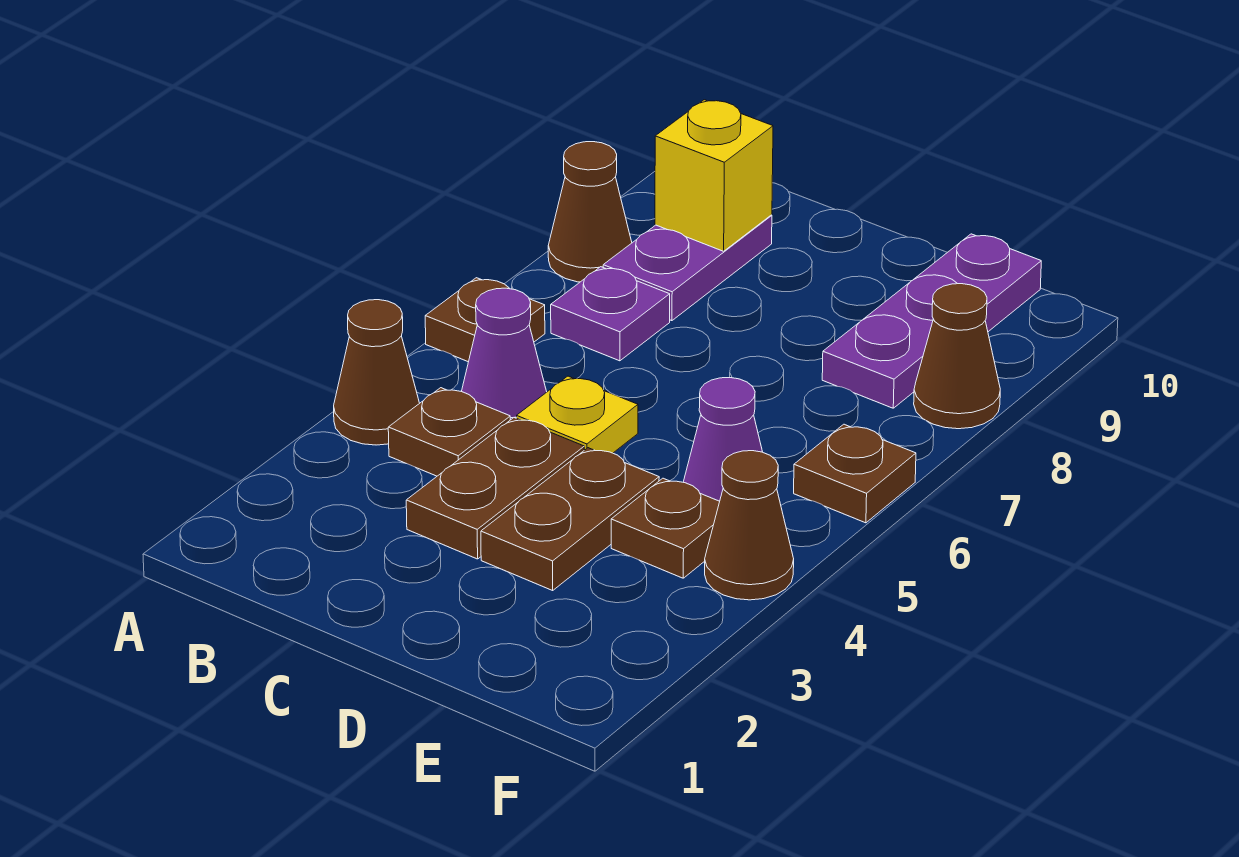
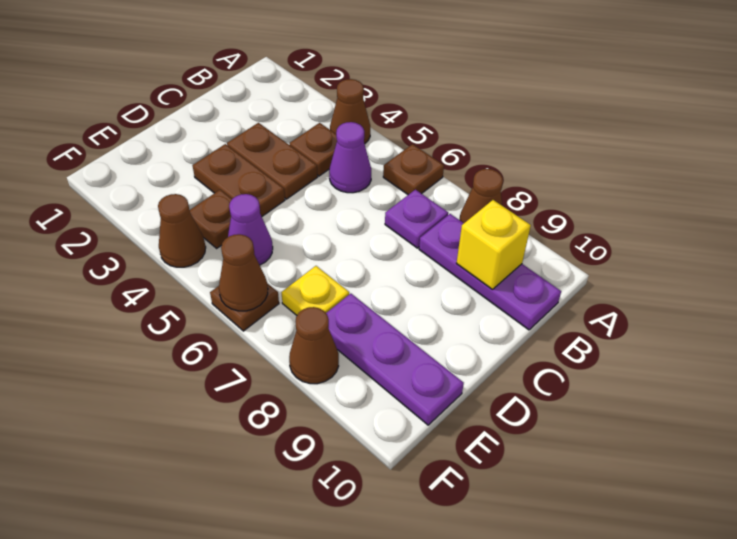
purple 1x2 plate [603,215,772,321] -> purple 1x3 plate [419,214,561,330]
yellow 1x1 plate [517,376,638,453] -> yellow 1x1 plate moved to [281,266,349,315]
none -> brown 1x1 cone [219,234,268,311]

